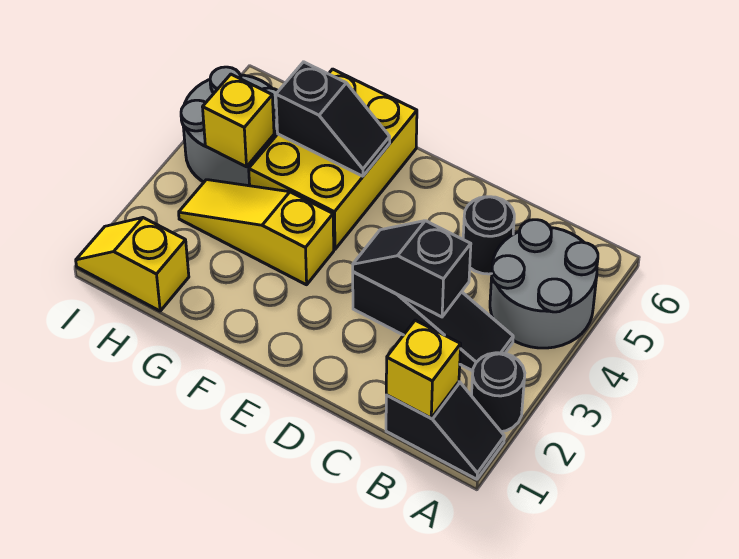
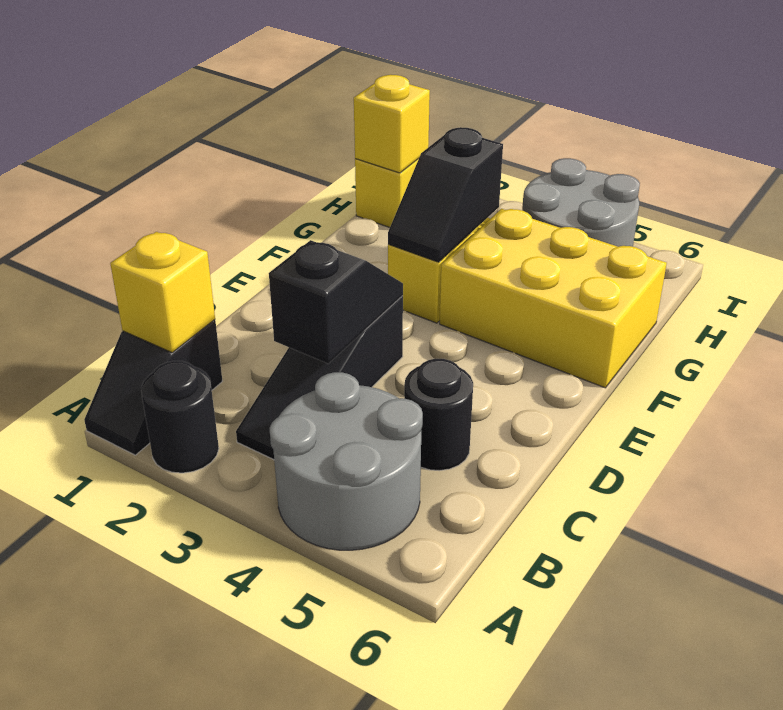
black 1x2 slope [276,62,390,176] -> black 1x2 slope moved to [388,127,503,262]
yellow 1x1 brick [203,74,274,167] -> yellow 1x1 brick moved to [354,75,430,173]

